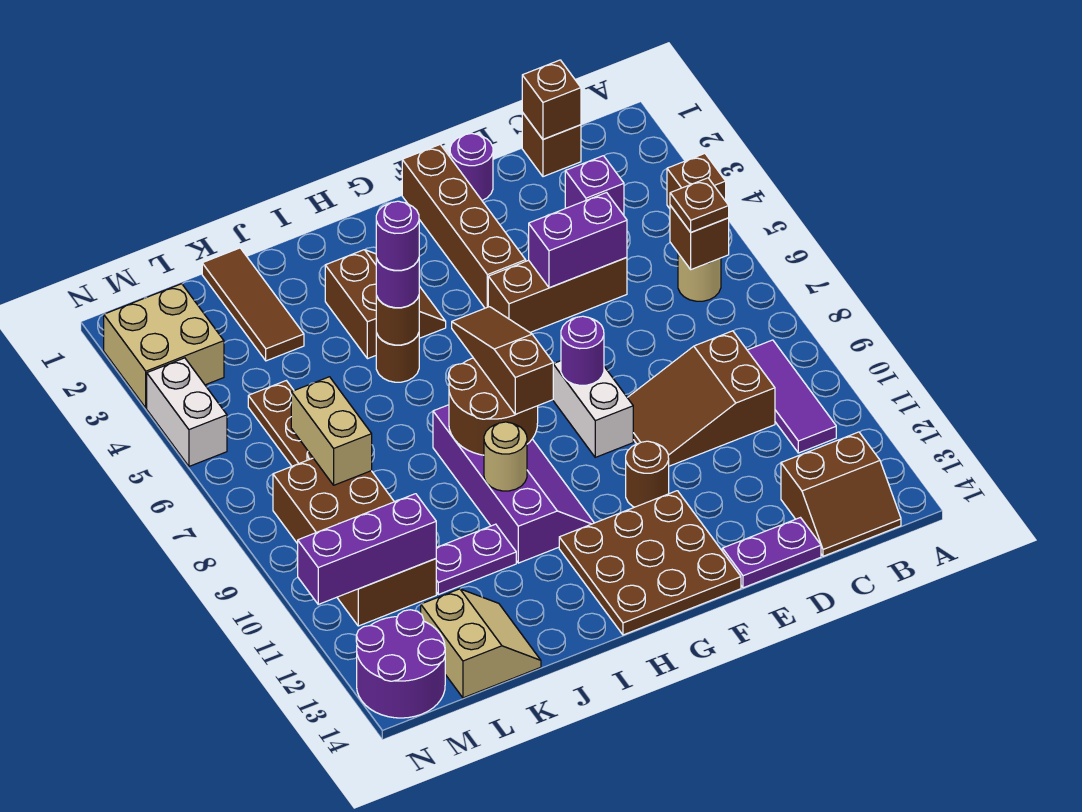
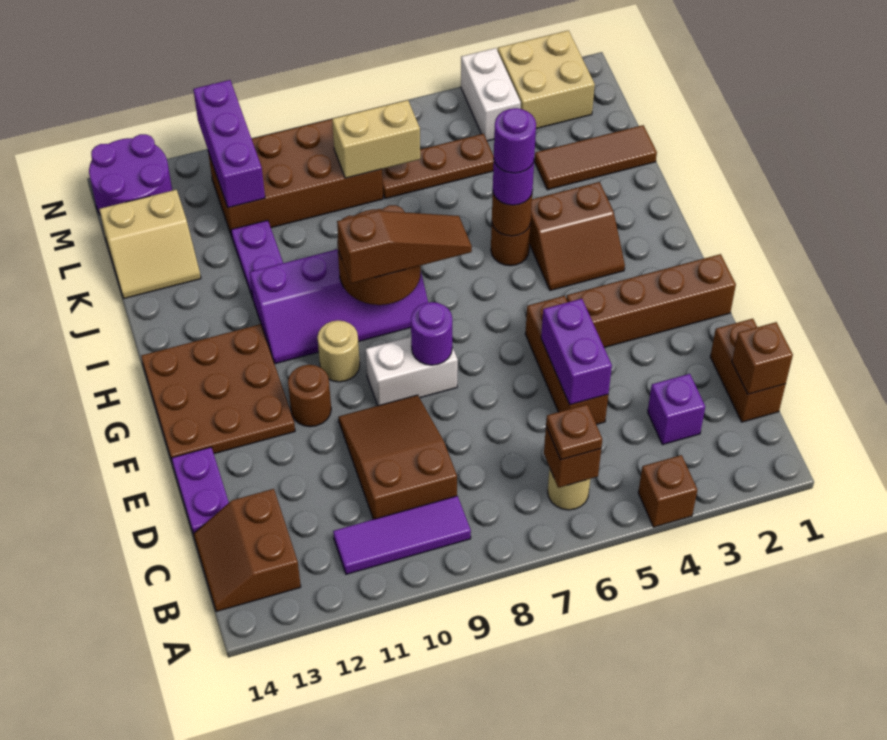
brown 1x1 brick [522,112,581,177] -> brown 1x2 brick [710,319,786,422]
purple 1x1 round brick [450,134,493,200] -> none
tan 1x1 round brick [484,422,527,491] -> tan 1x1 round brick moved to [317,320,360,382]
white 1x2 brick [147,358,227,466] -> white 1x2 brick turned to [461,48,521,141]

